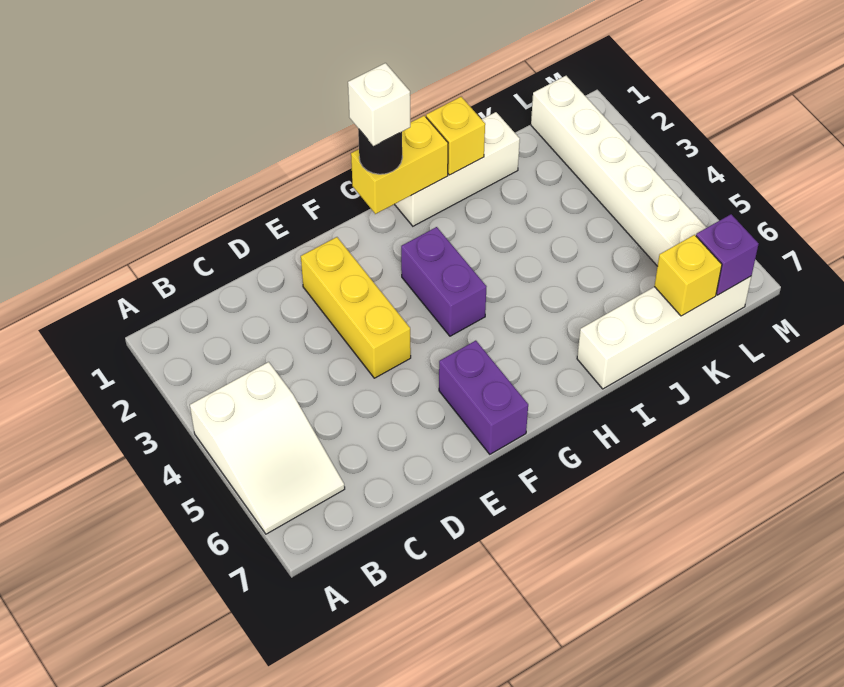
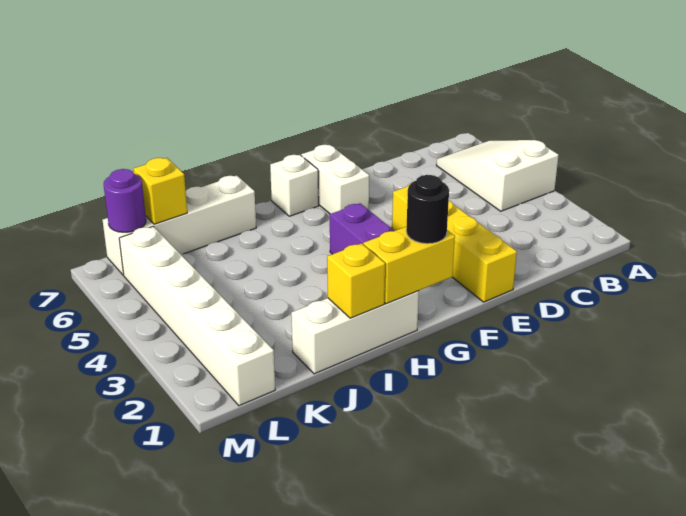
yellow 1x3 brick [301,237,411,378] -> yellow 1x4 brick [392,183,517,302]
purple 1x2 brick [439,341,528,454] -> white 1x2 brick [301,145,369,214]
white 1x1 brick [348,63,410,146] -> white 1x1 brick moved to [270,155,319,216]
purple 1x1 brick [696,214,758,295] -> purple 1x1 round brick [104,169,146,232]

